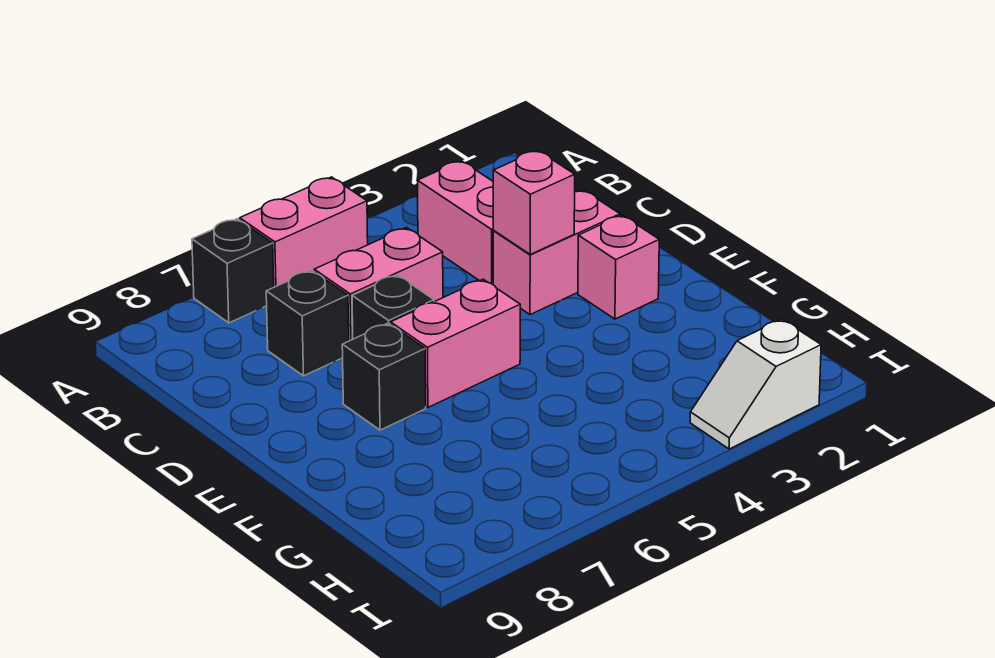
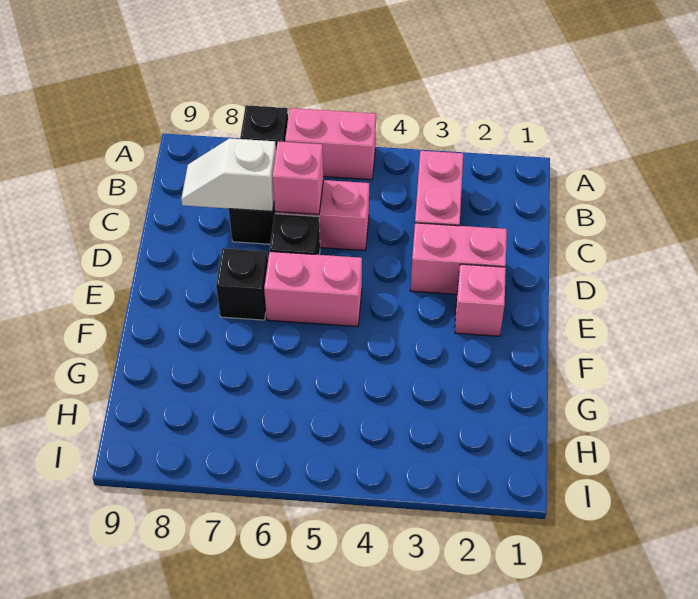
pink 1x1 brick [493,150,575,254] -> pink 1x1 brick moved to [272,141,323,214]
white 1x2 slope [690,319,821,449] -> white 1x2 slope moved to [181,138,276,211]

